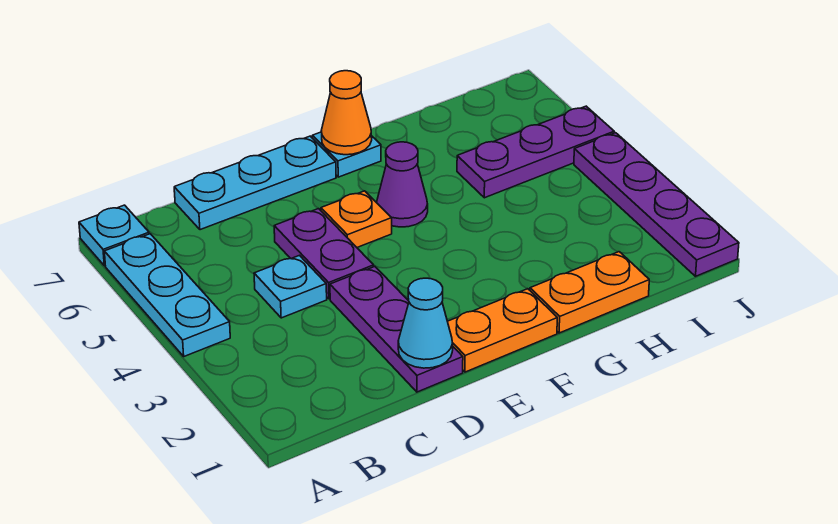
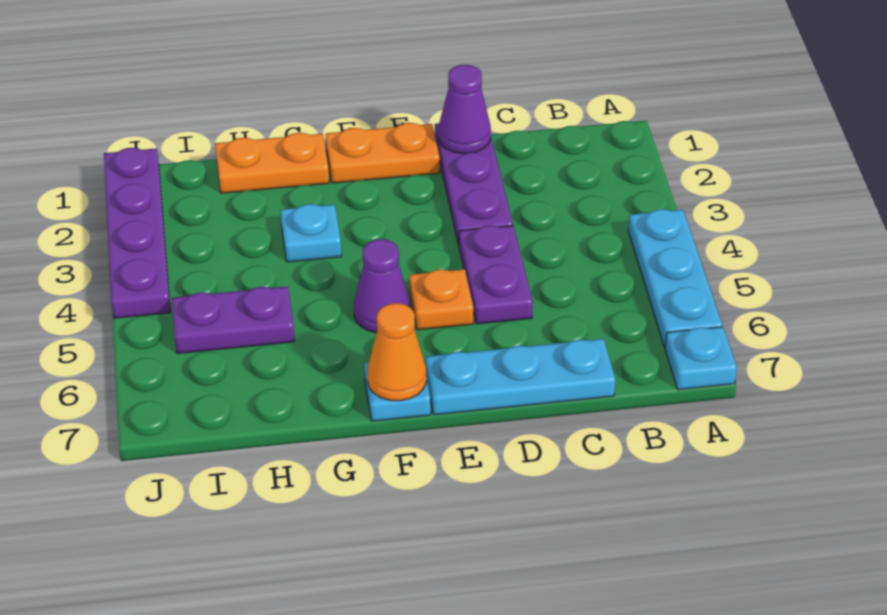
cyan 1x1 plate [254,255,327,318] -> cyan 1x1 plate moved to [281,204,341,262]
cyan 1x1 cone [398,278,453,368] -> purple 1x1 cone [438,65,491,153]
purple 1x3 plate [457,106,614,198] -> purple 1x2 plate [172,286,295,353]

